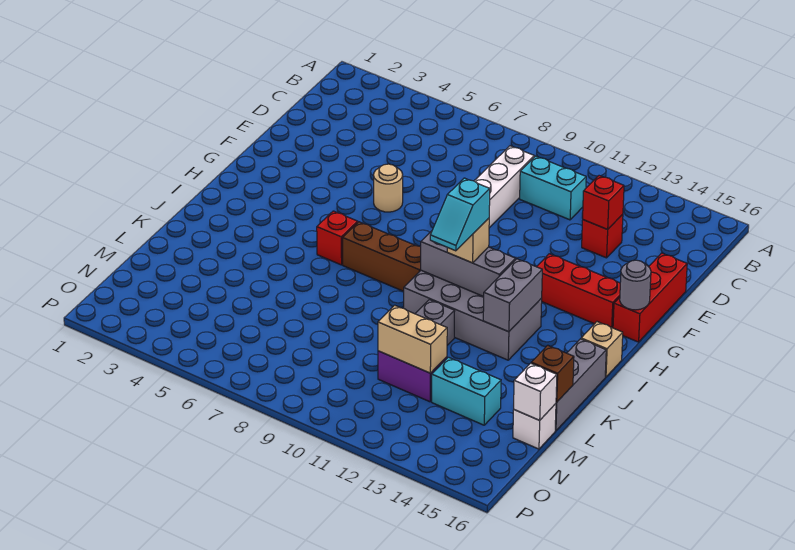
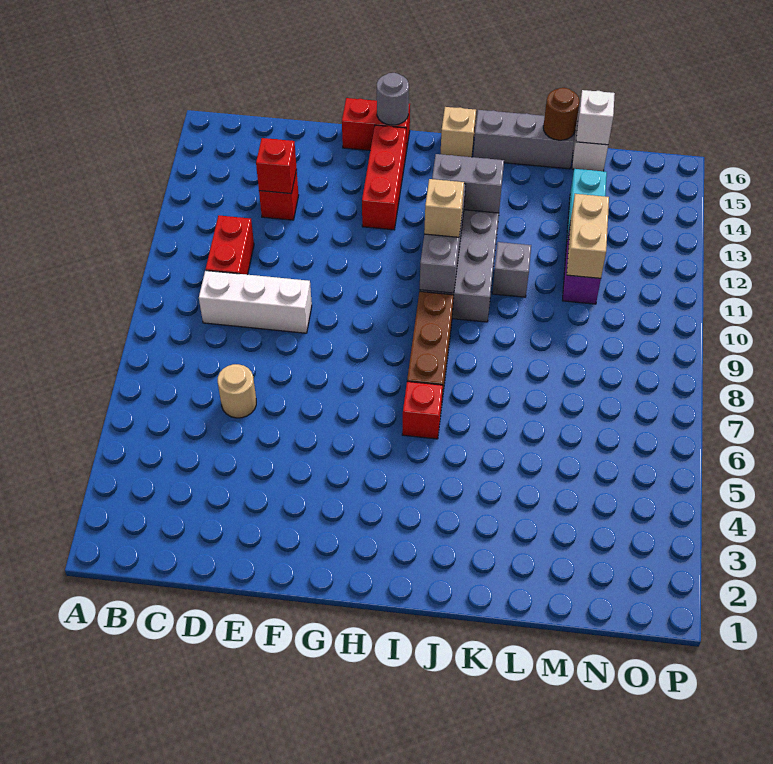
cyan 1x2 brick [520,156,586,220] -> red 1x2 brick [206,215,254,275]
red 1x3 brick [613,253,687,342] -> red 1x2 brick [342,98,410,151]
tan 1x1 round brick [374,164,403,212] -> tan 1x1 round brick moved to [218,364,256,418]
cyan 1x2 slope [430,178,490,251] -> none
brown 1x1 brick [531,345,574,402] -> brown 1x1 round brick [543,88,580,140]

